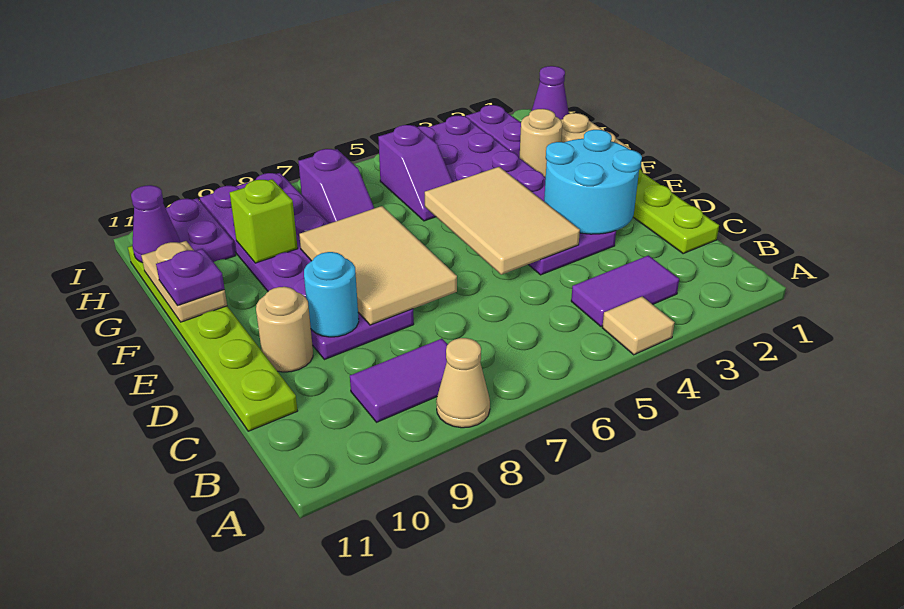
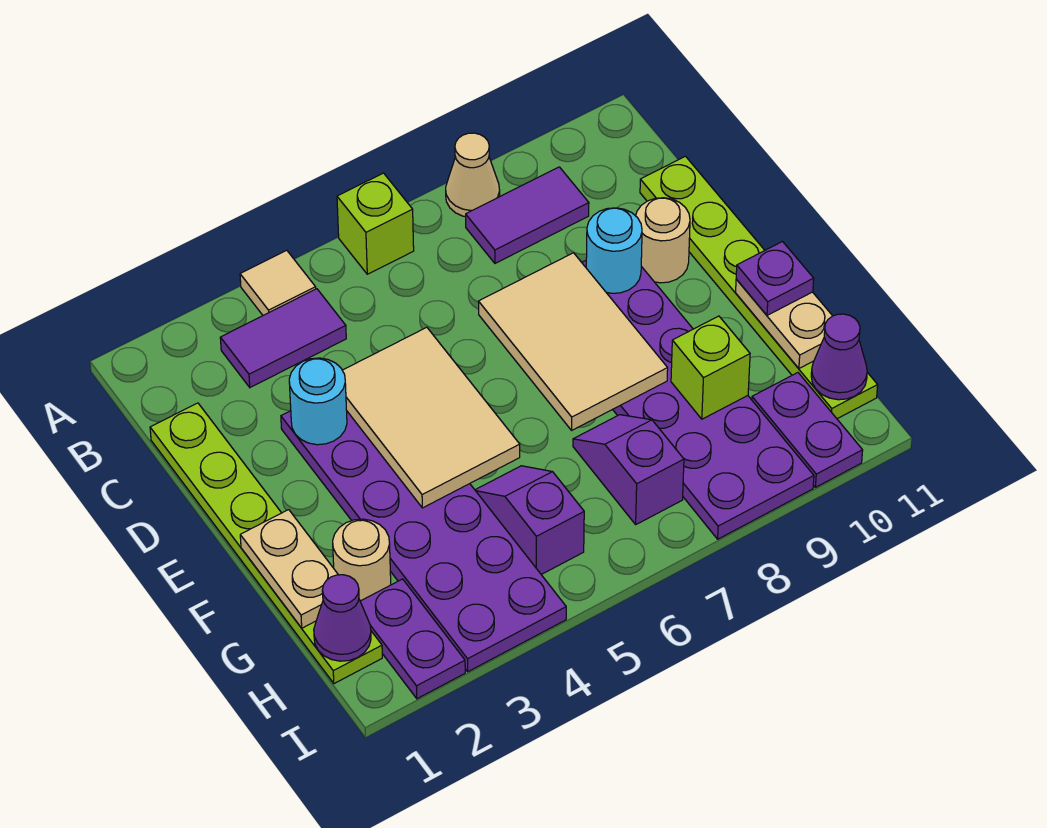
none -> lime 1x1 brick [337,173,414,274]
cyan 2x2 round brick [544,130,642,234] -> cyan 1x1 round brick [289,358,347,445]

